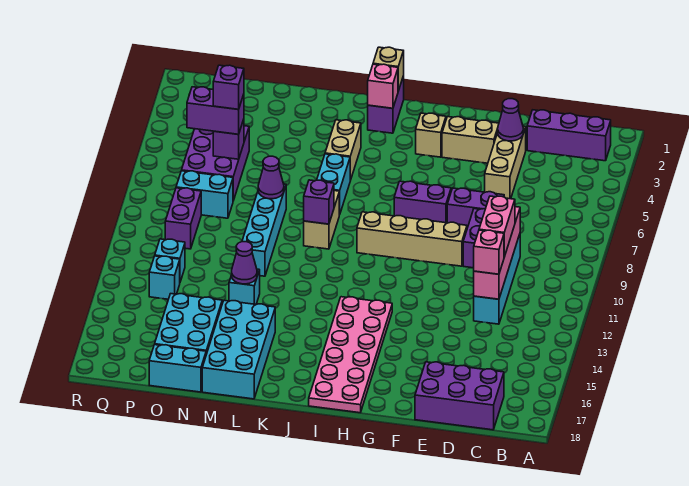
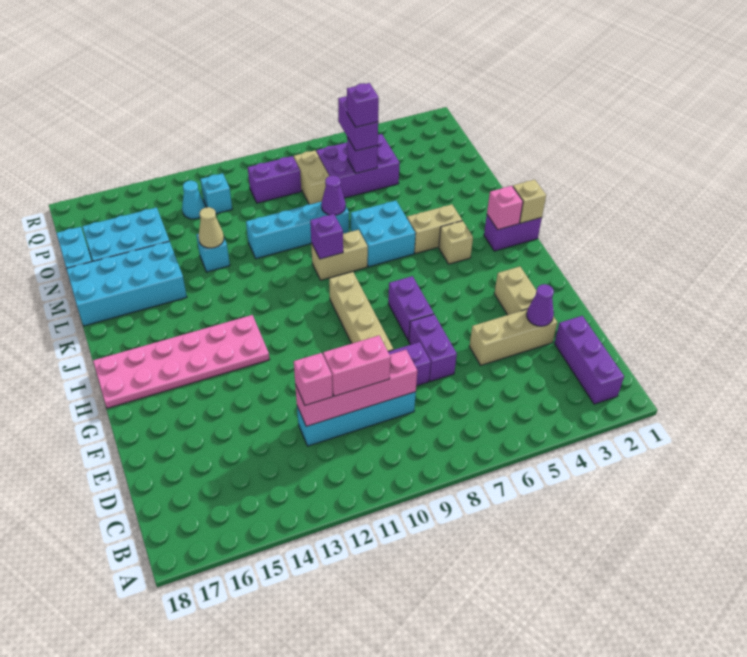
purple 2x3 brick [415,362,504,430] -> none
tan 1x1 brick [416,113,446,157] -> tan 1x1 brick moved to [439,221,473,264]
cyan 1x2 brick [317,154,350,215] -> cyan 2x2 brick [351,201,416,267]
purple 1x1 cone [232,242,257,284] -> tan 1x1 cone [199,207,224,248]
cyan 1x2 brick [176,171,233,218] -> tan 1x2 brick [294,151,329,204]
cyan 1x1 brick [149,256,180,299] -> cyan 1x1 cone [182,181,205,219]

